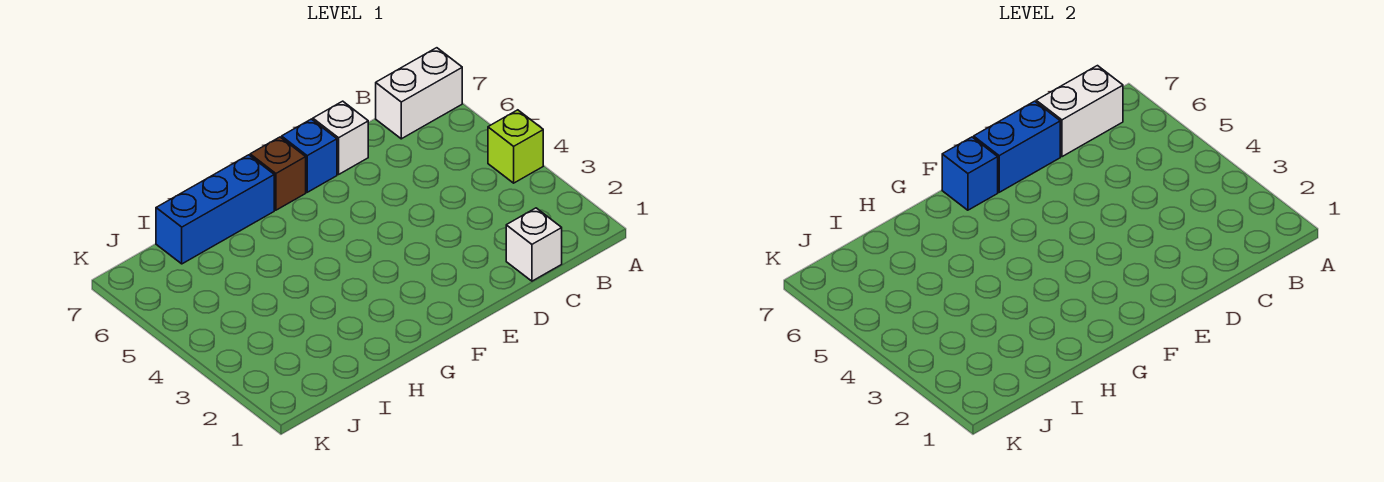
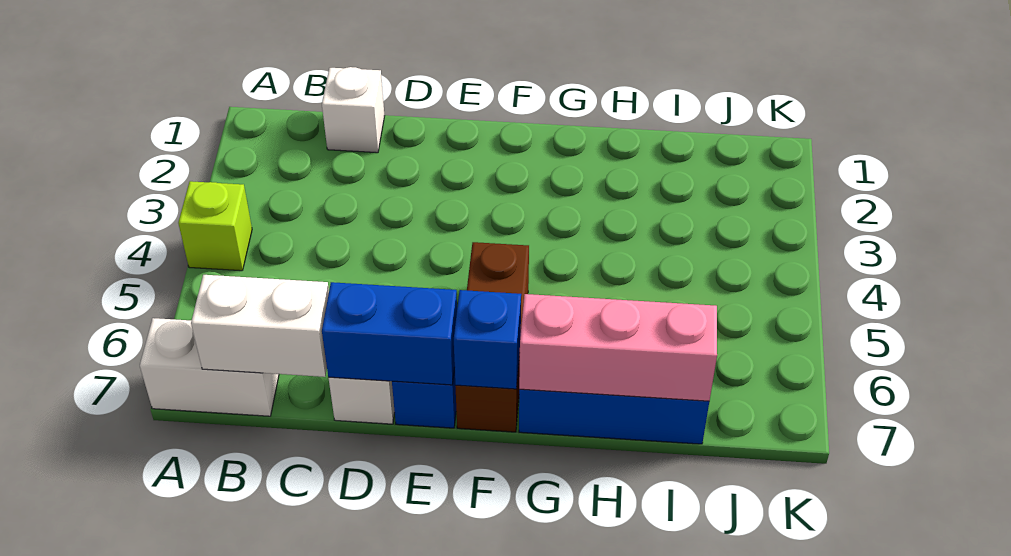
brown 1x1 brick [250,137,306,210] -> brown 1x3 brick [455,242,529,432]
none -> pink 1x3 brick [519,294,717,401]

